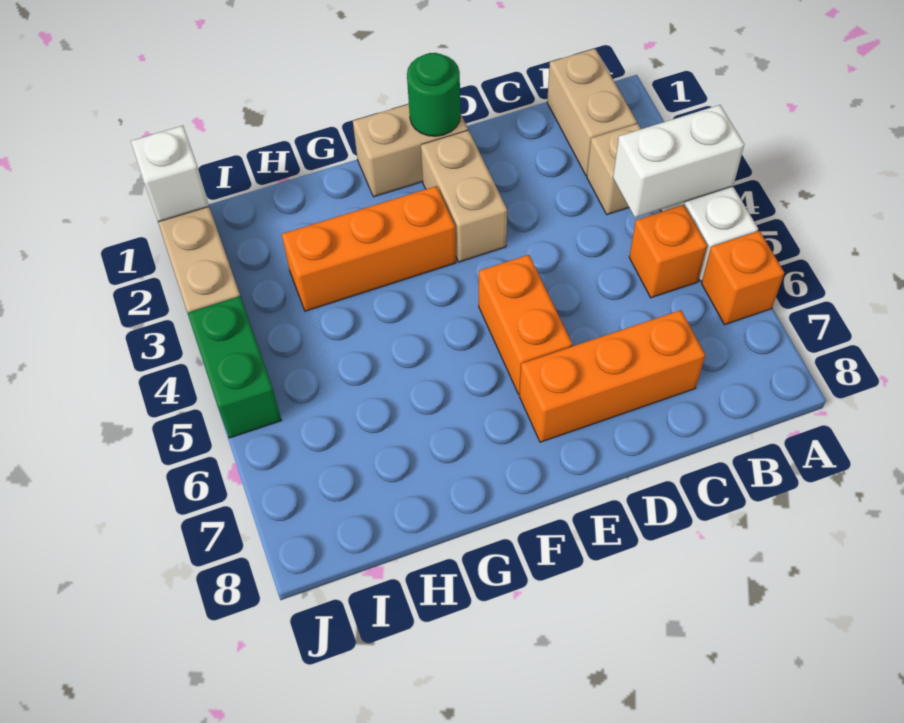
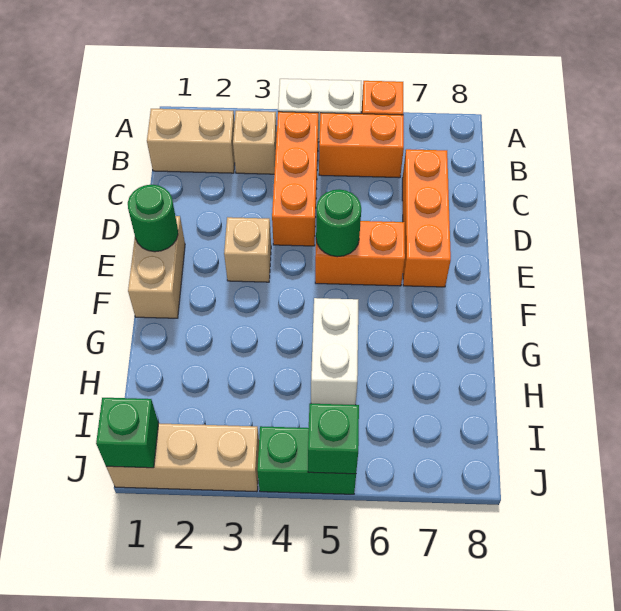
white 1x2 brick [613,105,744,218] -> white 1x2 brick moved to [311,298,358,405]
orange 1x1 brick [629,205,707,298] -> orange 1x2 brick [319,113,404,178]
tan 1x2 brick [421,130,507,262] -> tan 1x1 brick [224,217,271,282]
none -> green 1x1 round brick [316,189,361,257]
orange 1x3 brick [282,186,456,311] -> orange 1x3 brick moved to [272,112,318,246]
white 1x1 brick [131,126,209,222] -> green 1x1 brick [96,398,158,468]
none -> green 1x1 brick [308,404,359,474]

